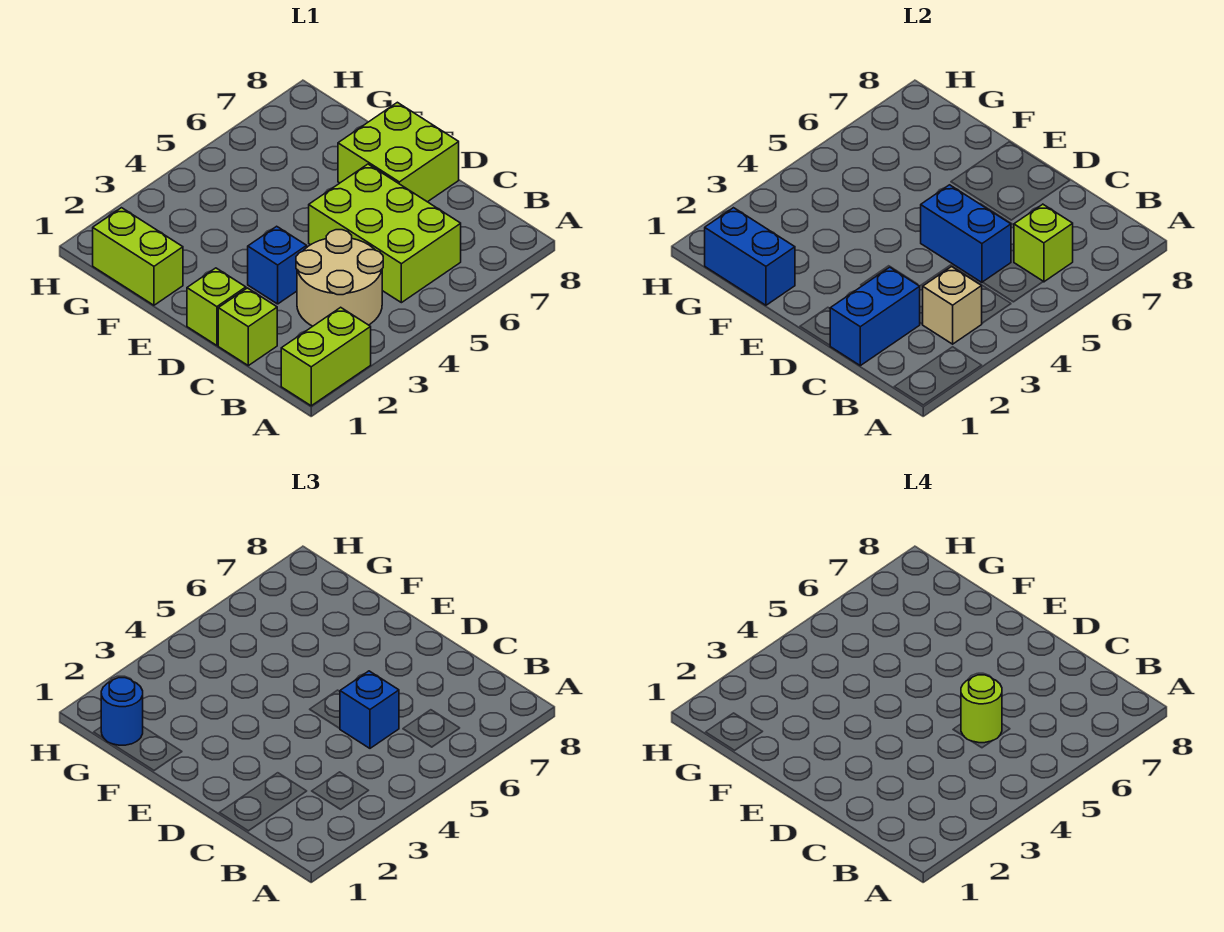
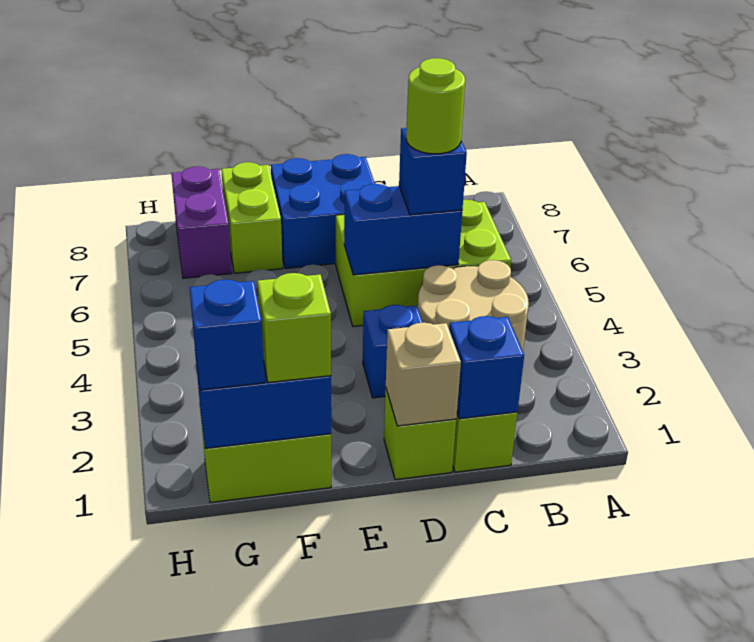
lime 1x2 brick [281,307,371,406] -> lime 1x2 brick moved to [221,162,283,273]
tan 1x1 brick [923,267,982,344] -> tan 1x1 brick moved to [386,323,461,426]
lime 1x1 brick [1014,204,1073,282] -> lime 1x1 brick moved to [257,273,331,383]
blue 1x2 brick [830,267,920,366] -> blue 1x1 brick [449,316,524,419]
lime 2x2 brick [338,102,459,202] -> blue 2x2 brick [271,154,375,268]
blue 1x1 round brick [101,678,143,745] -> blue 1x1 brick [189,280,264,390]
none -> purple 1x2 brick [171,166,232,278]

